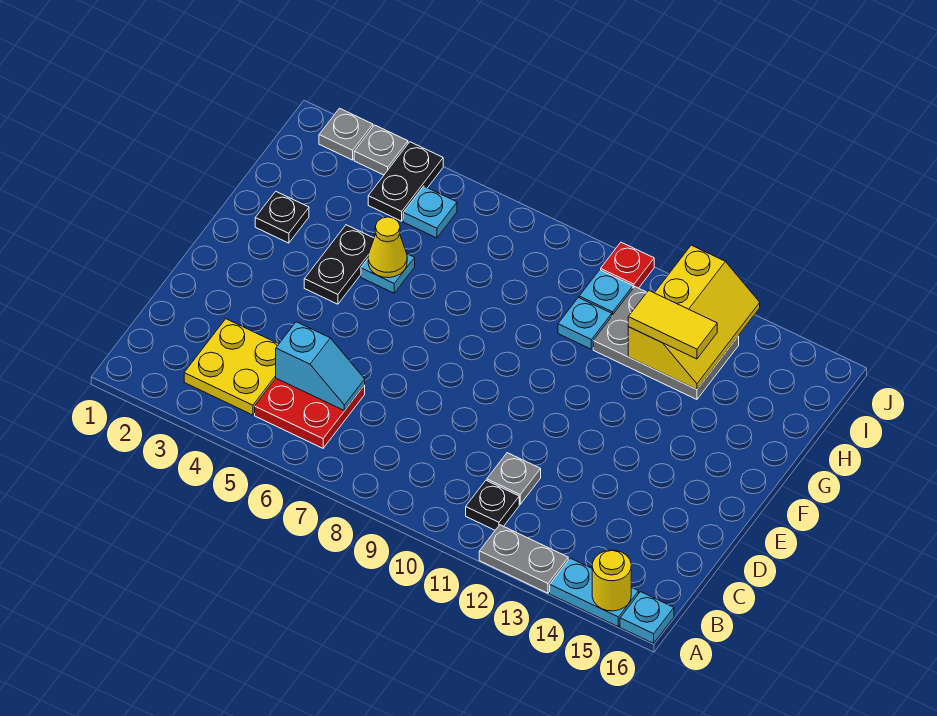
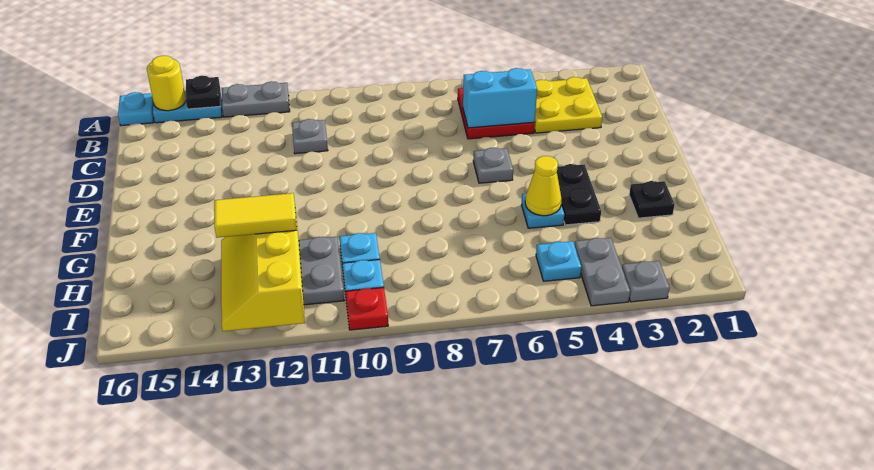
black 1x1 plate [466,481,519,530] -> black 1x1 plate moved to [185,76,220,109]
cyan 1x2 slope [276,322,365,411] -> cyan 1x2 brick [463,68,537,128]
black 1x2 plate [368,142,443,221] -> grey 1x2 plate [575,238,630,306]
grey 1x1 plate [319,108,373,160] -> grey 1x1 plate moved to [473,148,513,183]

